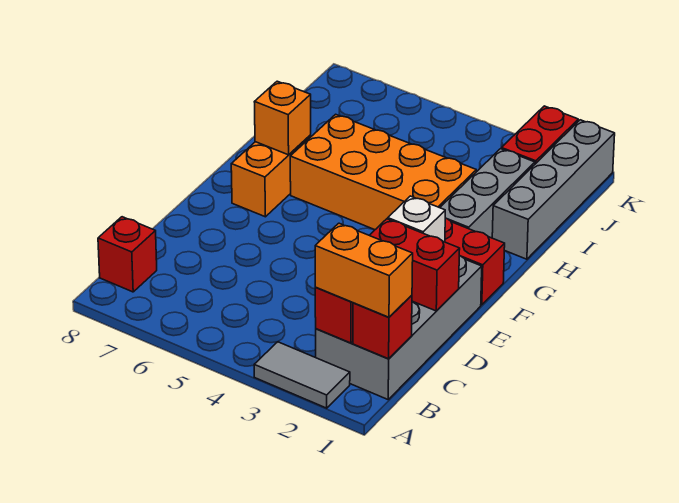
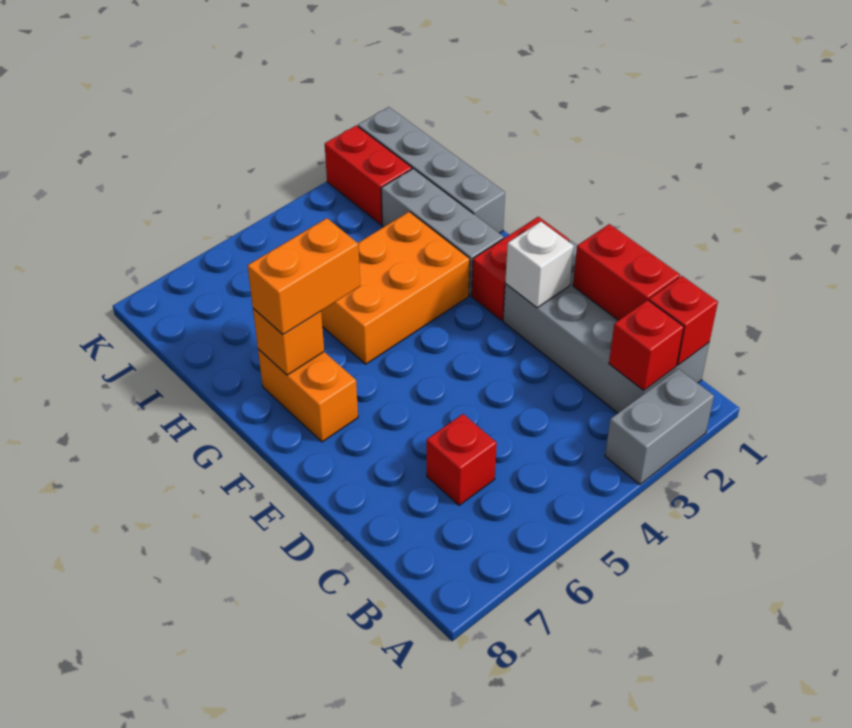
grey 1x2 tile [254,342,350,408] -> grey 1x2 brick [605,369,714,485]
orange 1x2 brick [315,223,413,317] -> orange 1x2 brick moved to [248,218,360,334]
red 1x1 brick [98,217,157,292] -> red 1x1 brick moved to [427,414,497,505]
red 1x2 brick [370,219,460,311] -> red 1x2 brick turned to [573,224,680,321]
orange 2x4 brick [290,114,476,230] -> orange 2x3 brick [321,212,470,364]

